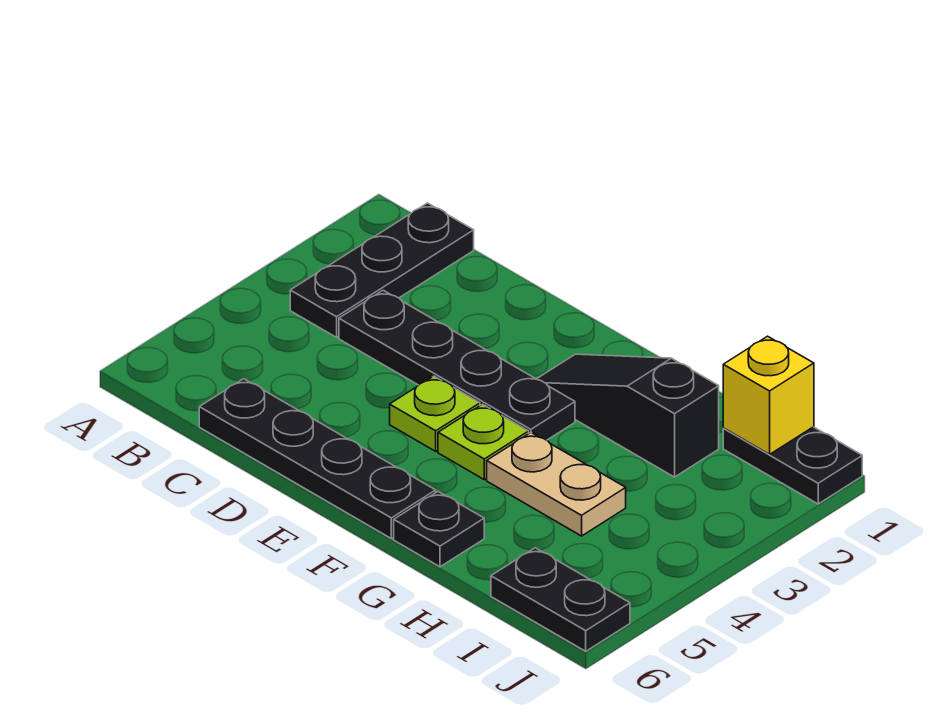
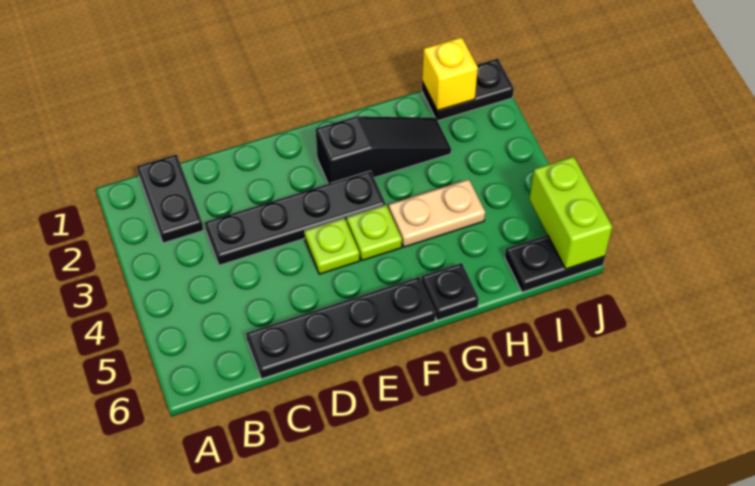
black 1x3 plate [290,203,474,337] -> black 1x2 plate [137,154,203,243]
black 1x3 slope [537,354,719,477] -> black 1x3 slope turned to [316,116,451,184]
none -> lime 1x2 brick [529,157,612,269]

